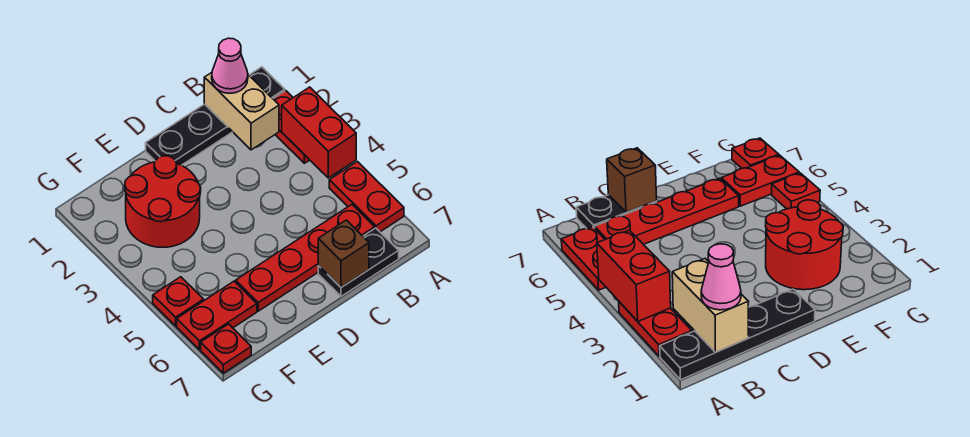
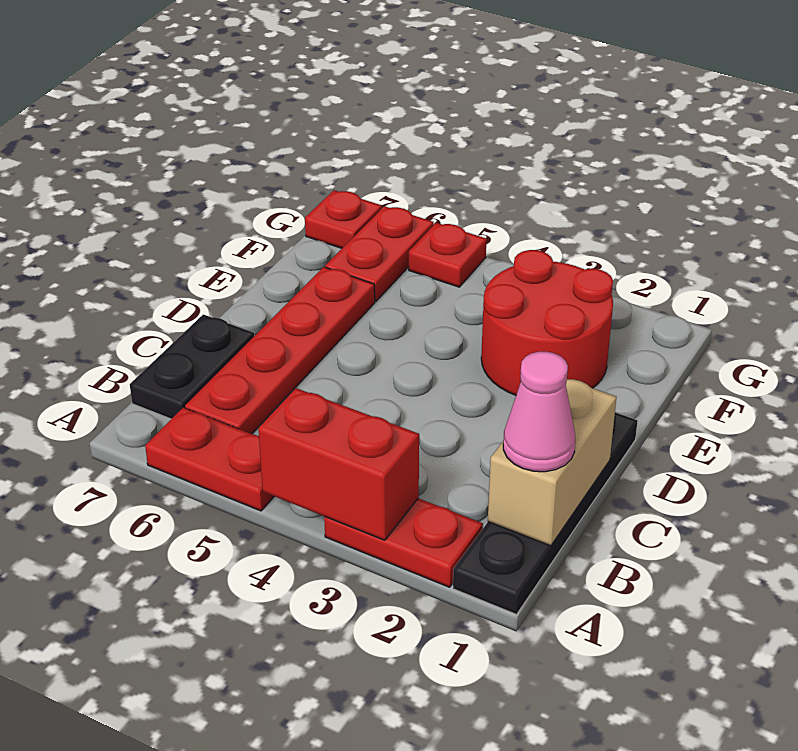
tan 1x2 brick [204,73,279,150] -> tan 1x2 brick turned to [488,379,616,546]
brown 1x1 brick [318,220,369,288] -> none

